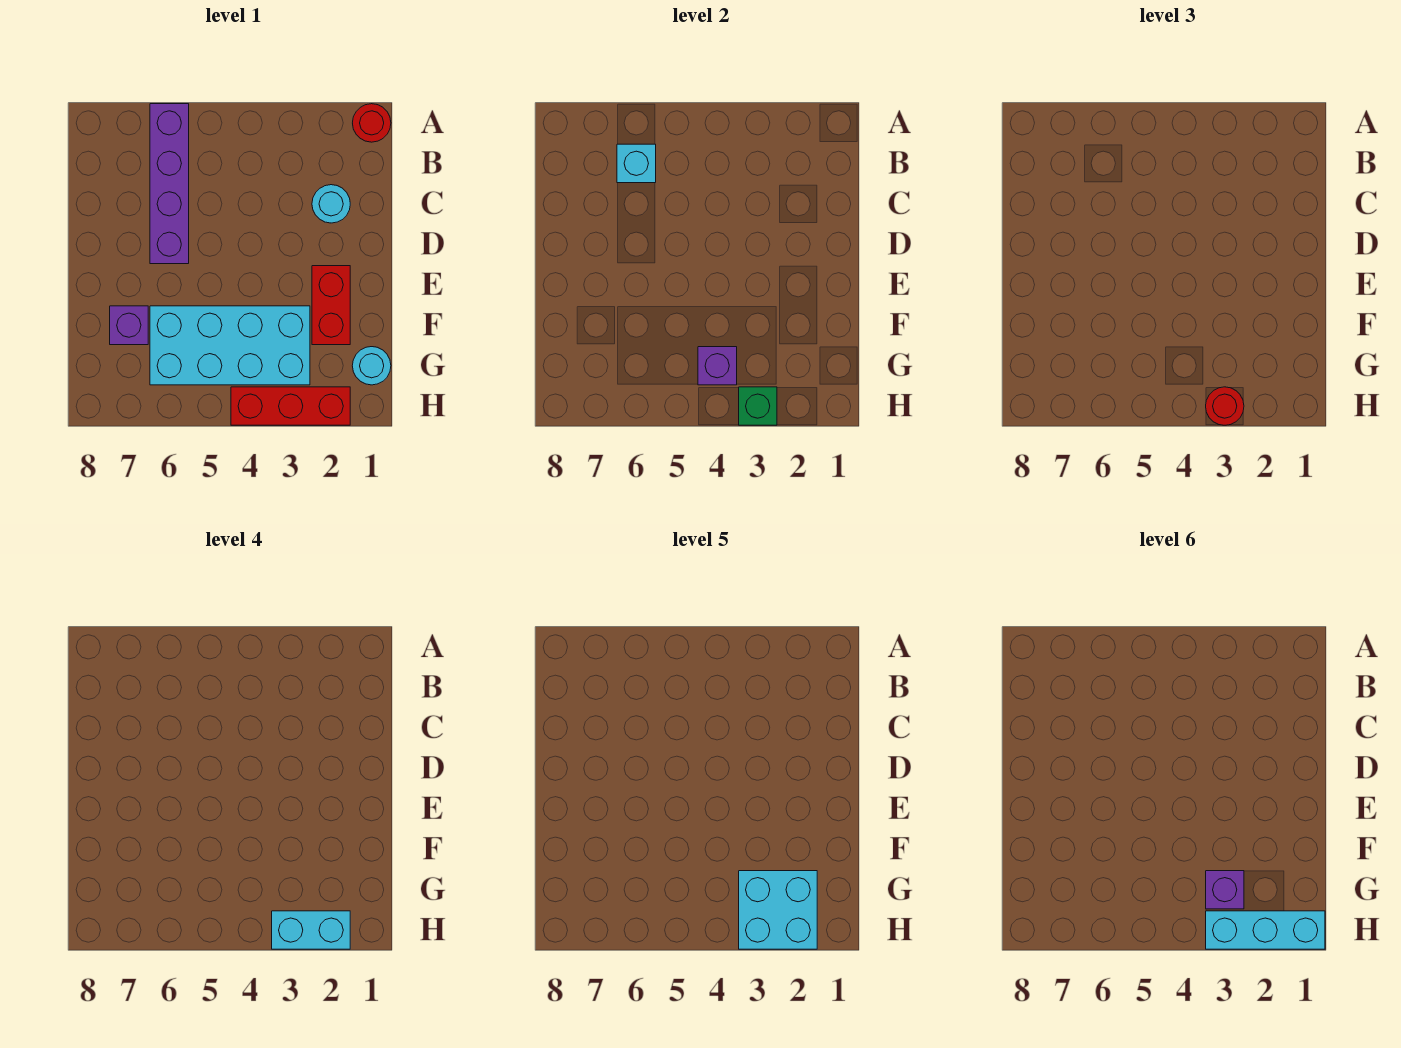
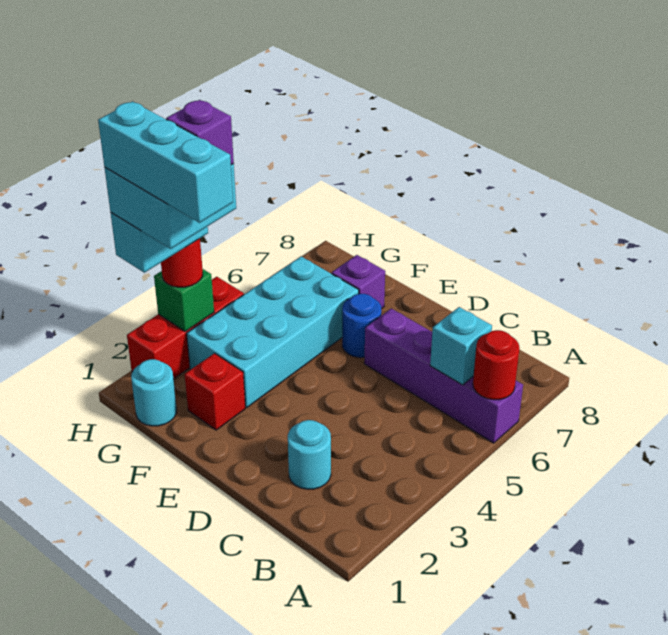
red 1x1 round brick [353,104,391,142] -> red 1x1 round brick moved to [473,330,519,400]
red 1x2 brick [312,266,350,345] -> red 1x1 brick [185,353,245,430]
none -> blue 1x1 round brick [342,294,381,358]
purple 1x1 brick [698,347,737,385] -> none
cyan 1x3 brick [1206,911,1325,949] -> cyan 1x3 brick turned to [98,101,233,223]

